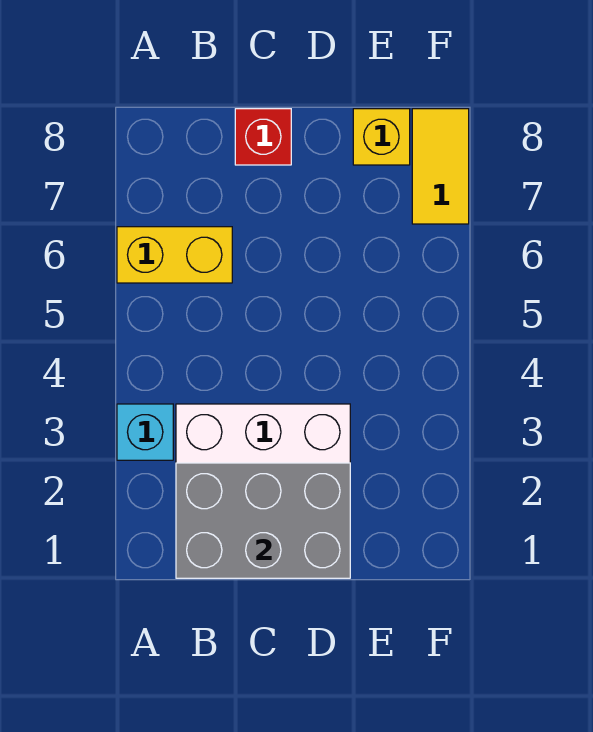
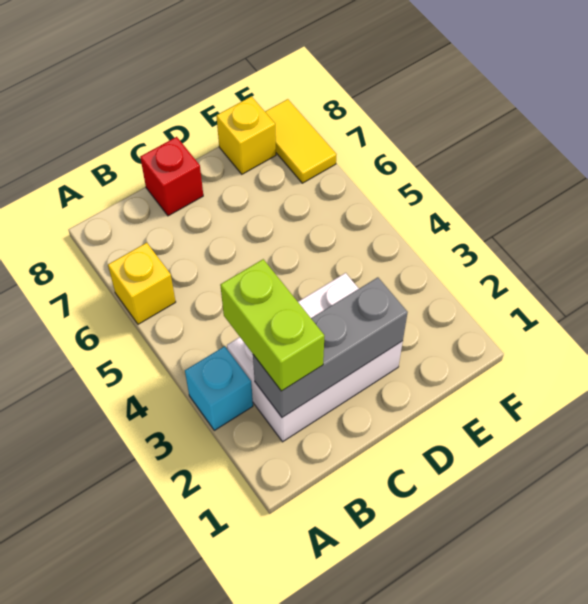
yellow 1x2 brick [117,227,232,283] -> yellow 1x1 brick [108,242,176,324]
grey 2x3 brick [176,463,350,578] -> grey 1x3 brick [253,277,408,418]
none -> lime 1x2 brick [220,259,324,391]

